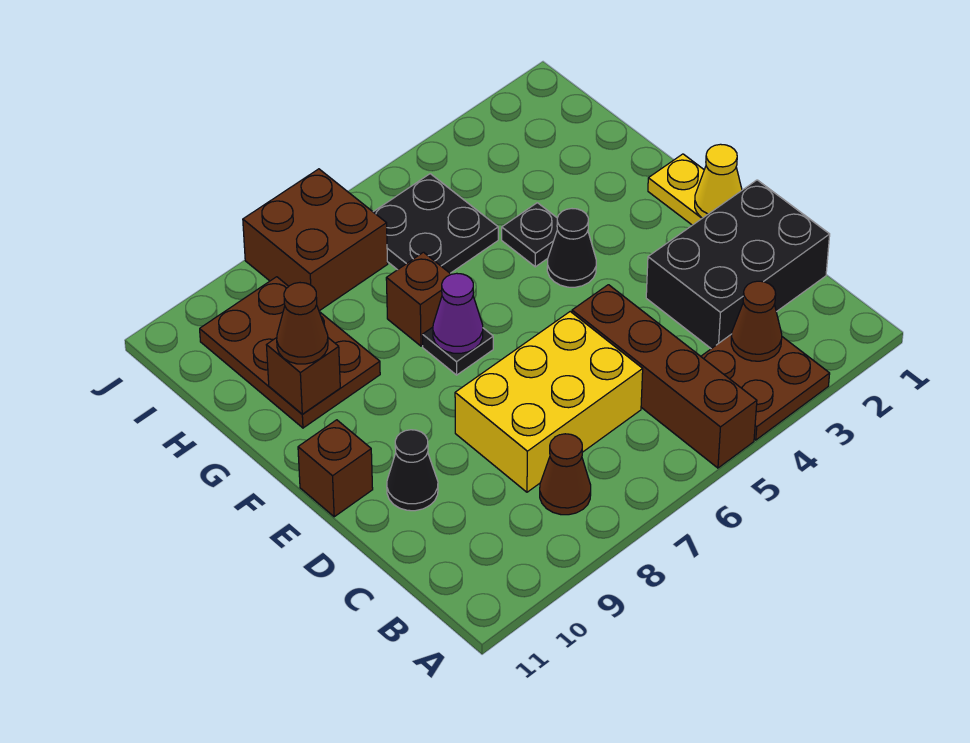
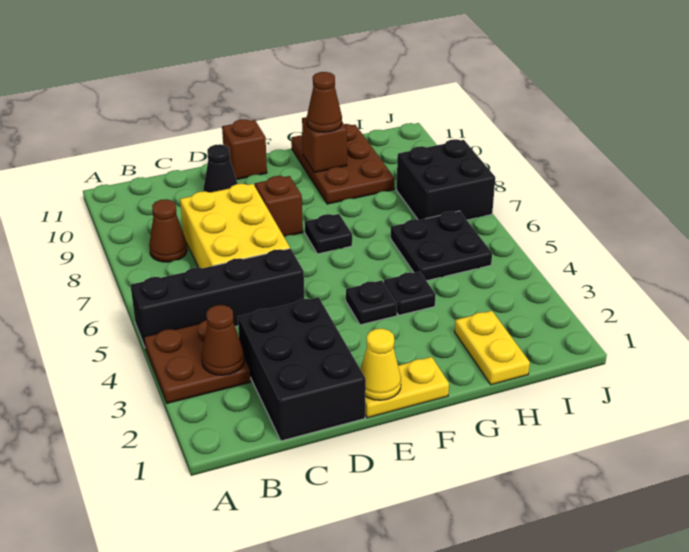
brown 1x4 brick [572,285,757,468] -> black 1x4 brick [131,249,304,346]
black 1x1 cone [547,209,596,287] -> black 1x1 plate [346,280,397,325]
purple 1x1 cone [433,273,483,353] -> none
brown 1x1 brick [386,252,451,346] -> brown 1x1 brick moved to [255,176,303,237]
brown 2x3 plate [200,277,380,428] -> brown 2x3 plate turned to [291,124,395,204]
none -> yellow 1x2 plate [455,311,530,385]
brown 2x2 brick [243,169,388,311] -> black 2x2 brick [397,139,495,220]

